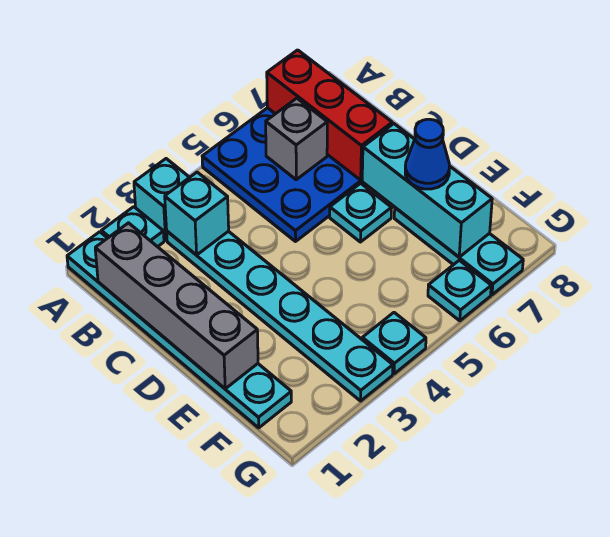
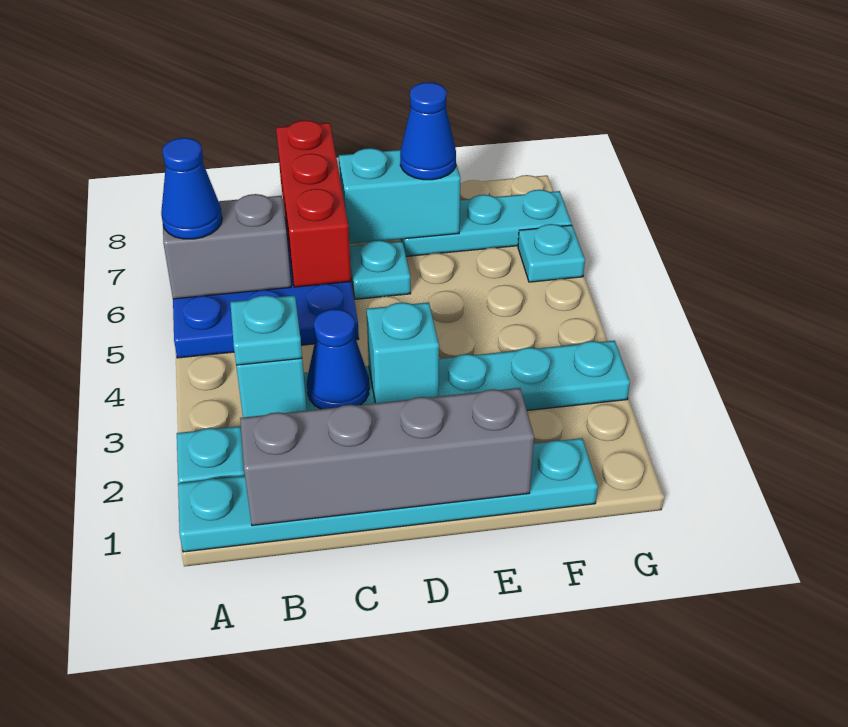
cyan 1x1 brick [134,159,190,240] -> cyan 1x1 brick moved to [367,302,439,403]
none -> blue 1x1 cone [161,138,222,239]
red 1x3 brick [267,50,392,180] -> red 1x3 brick turned to [276,120,351,287]
grey 1x1 brick [266,98,327,180] -> grey 1x2 brick [163,194,291,299]
none -> blue 1x1 cone [307,309,369,409]
cyan 1x3 brick [362,124,492,257] -> cyan 1x2 brick [339,148,461,244]
cyan 1x1 plate [362,313,426,374] -> cyan 1x1 plate moved to [230,295,302,365]

